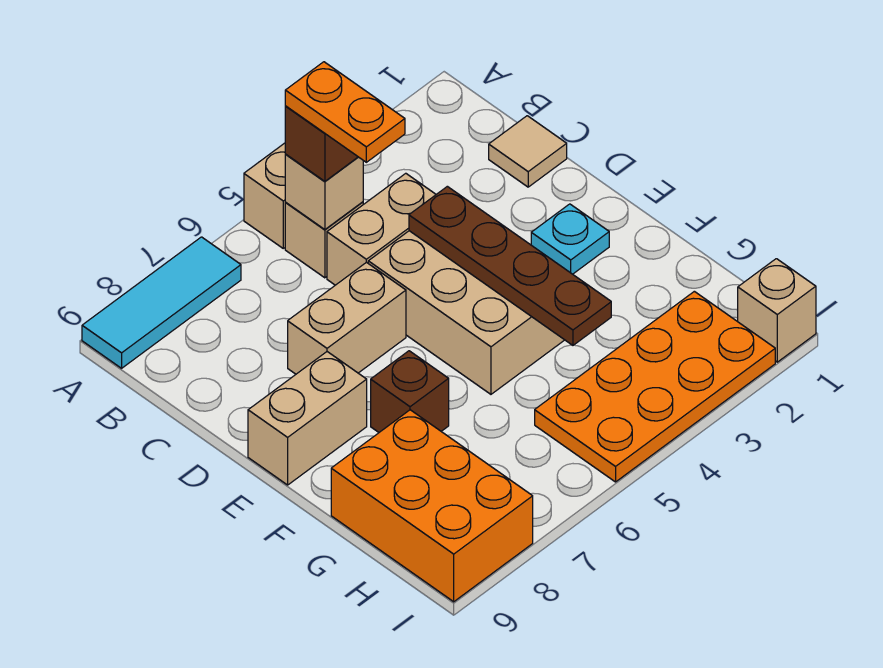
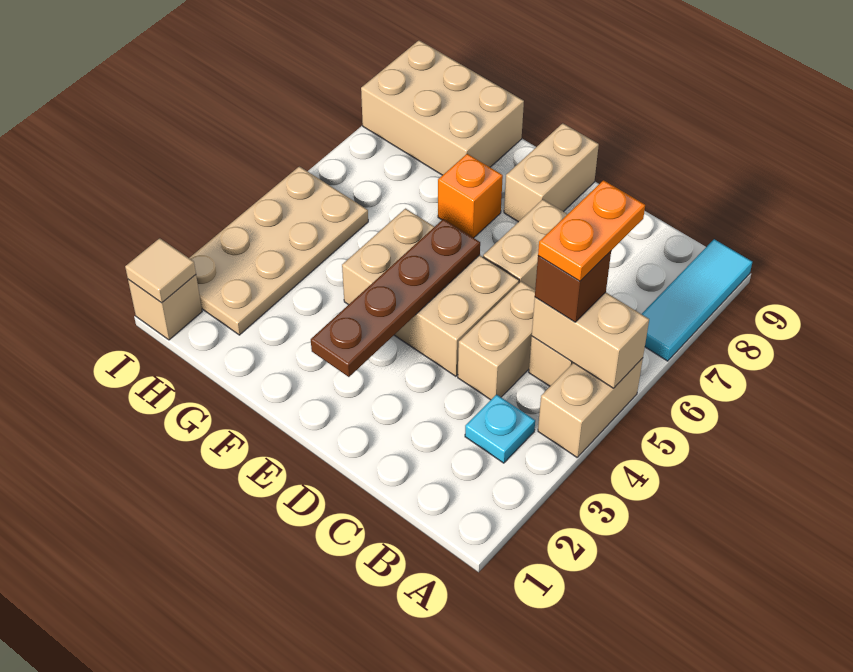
tan 1x1 brick [285,155,363,230] -> tan 1x2 brick [532,292,649,388]
orange 1x2 plate [285,62,405,162] -> orange 1x2 plate turned to [538,180,645,281]
tan 1x1 tile [489,116,567,187] -> tan 1x1 tile moved to [125,238,196,303]
brown 1x4 plate [409,186,611,345] -> brown 1x4 plate turned to [311,219,480,377]
cyan 1x1 plate [531,204,609,274] -> cyan 1x1 plate moved to [465,395,535,463]
brown 1x1 brick [371,351,449,432] -> orange 1x1 brick [438,154,503,238]
orange 2x3 brick [331,410,533,602] -> tan 2x3 brick [361,40,524,175]
orange 2x4 plate [535,291,775,482] -> tan 2x4 plate [189,166,368,335]

